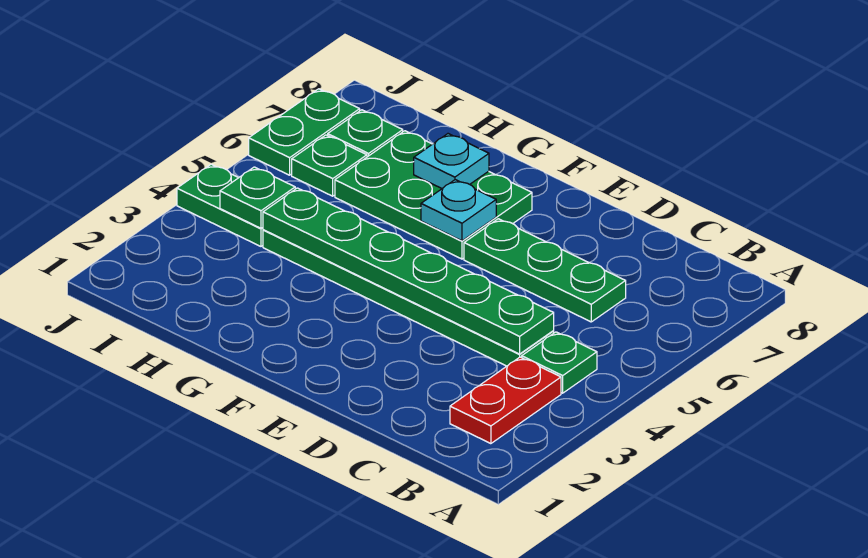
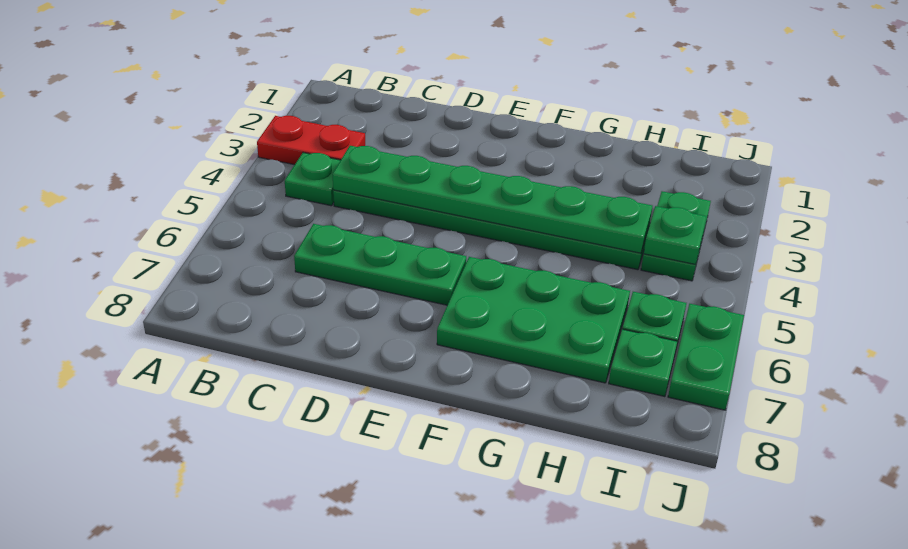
red 1x2 plate [450,357,561,444] -> red 1x2 plate turned to [257,116,365,165]
cyan 1x1 plate [421,180,496,241] -> none
cyan 1x1 plate [414,134,489,188] -> none
green 1x2 plate [177,164,263,246] -> green 1x2 plate turned to [641,191,711,281]

